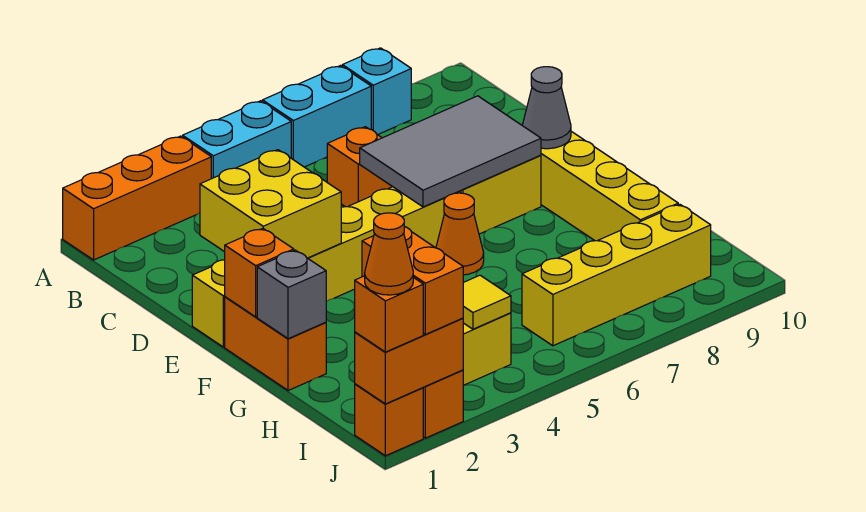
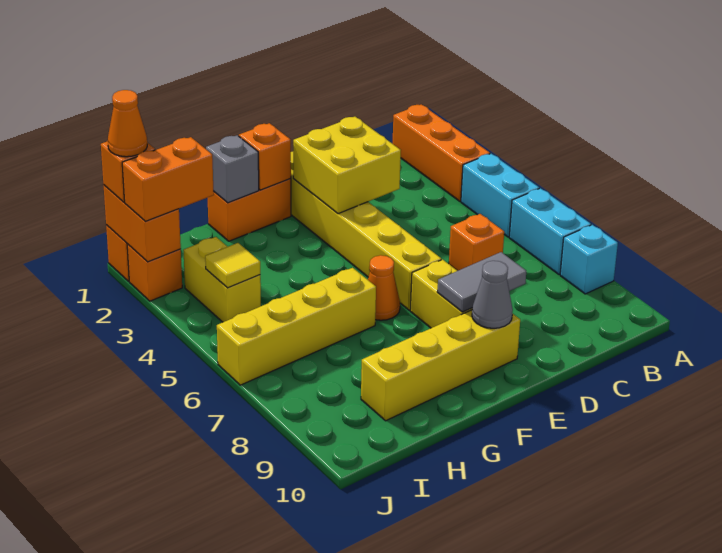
grey 2x3 tile [360,96,541,207] -> grey 1x2 tile [437,252,526,312]
yellow 1x4 brick [522,204,711,346] -> yellow 1x4 brick turned to [217,268,376,385]

